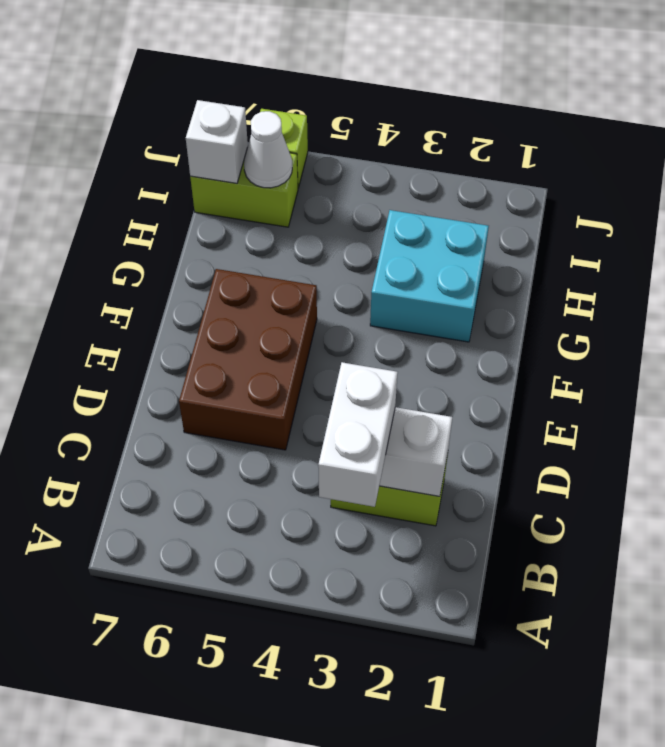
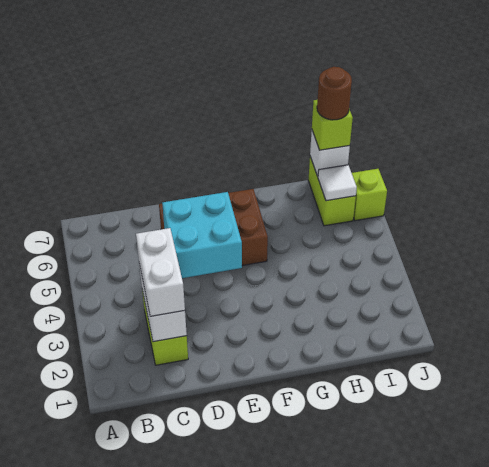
white 1x2 brick [318,362,398,507] -> white 1x2 brick turned to [136,228,185,316]
cyan 2x2 brick [370,210,489,342] -> cyan 2x2 brick moved to [162,192,242,278]
white 1x1 cone [244,111,292,188] -> white 1x1 tile [318,165,357,201]
none -> lime 1x1 brick [312,100,353,150]
none -> brown 1x1 round brick [317,67,352,120]

